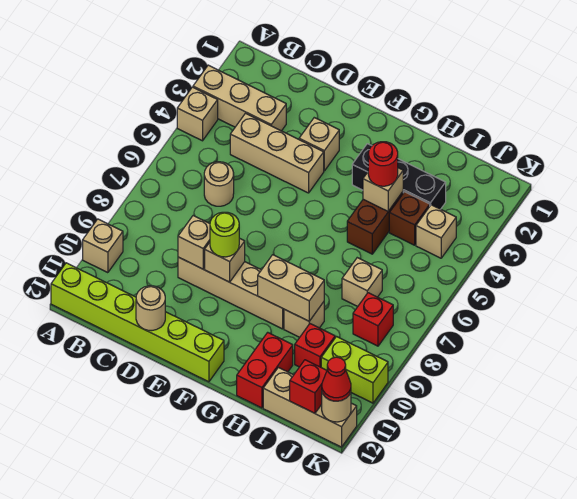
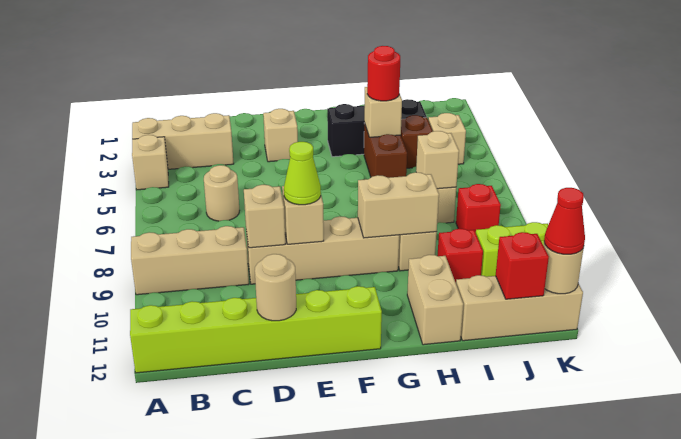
tan 1x1 brick [83,219,123,273] -> tan 1x1 brick moved to [416,131,459,189]
tan 1x3 brick [230,113,324,193] -> tan 1x3 brick moved to [131,226,249,295]
lime 1x1 round brick [210,212,239,257] -> lime 1x1 cone [284,142,321,205]
red 1x2 brick [237,332,293,408] -> tan 1x2 brick [407,255,463,345]

